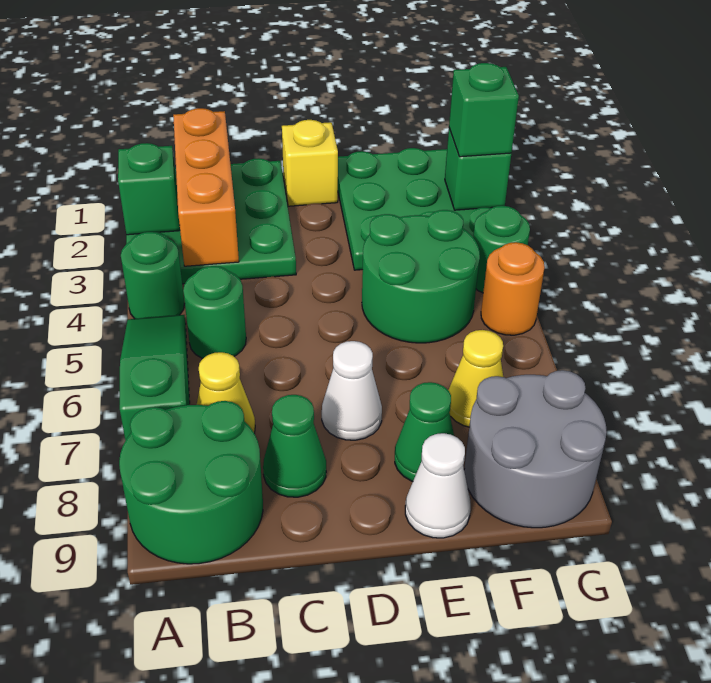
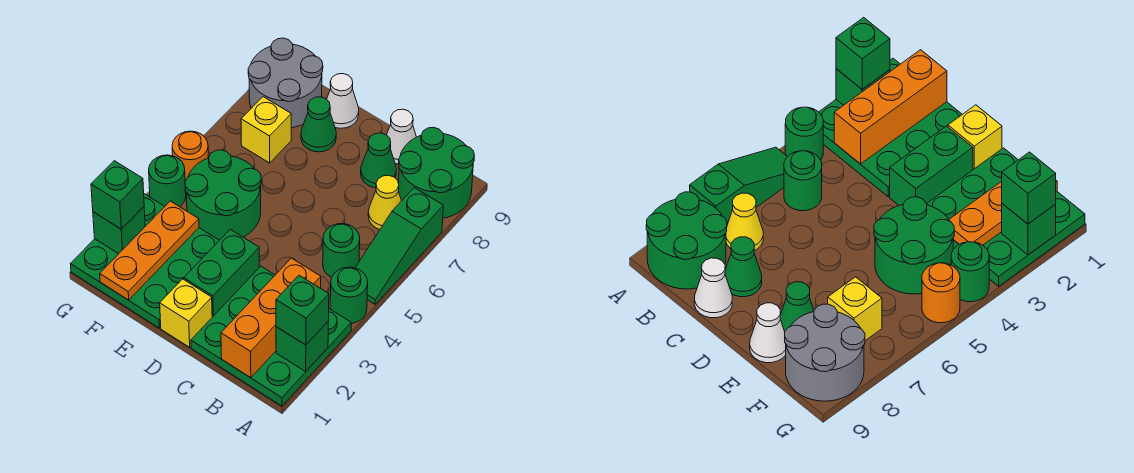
none -> green 1x1 brick [276,275,329,345]
none -> green 1x2 brick [184,229,259,317]
white 1x1 cone [322,341,382,440] -> white 1x1 cone moved to [387,109,416,164]
none -> orange 1x3 plate [100,201,199,300]
yellow 1x1 cone [448,330,503,427] -> yellow 1x1 brick [241,97,291,163]

